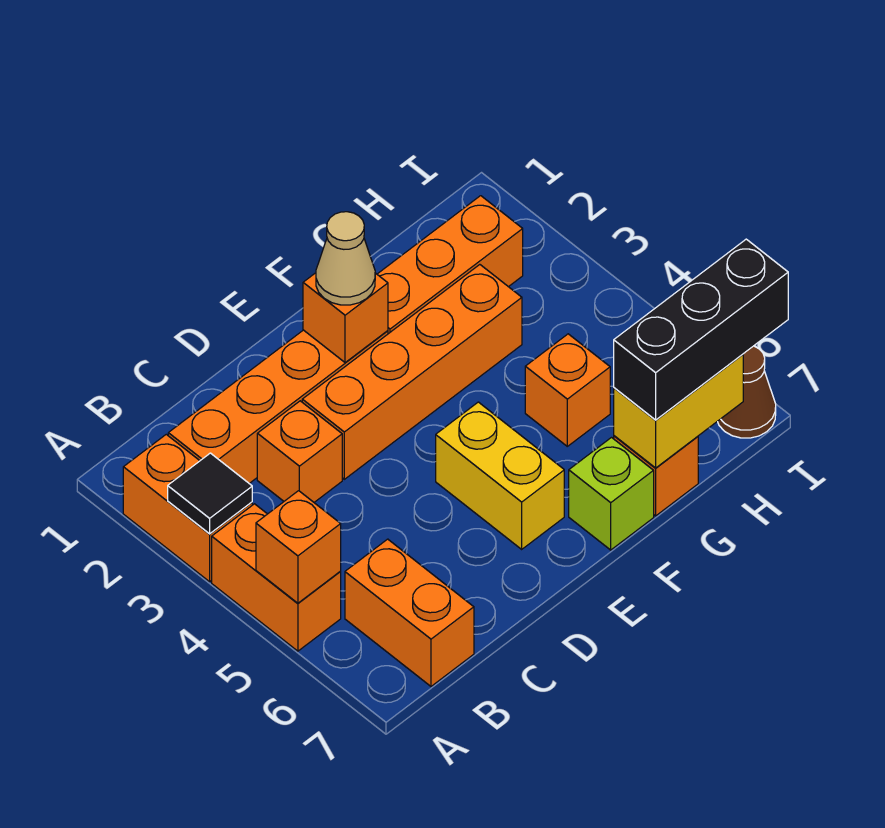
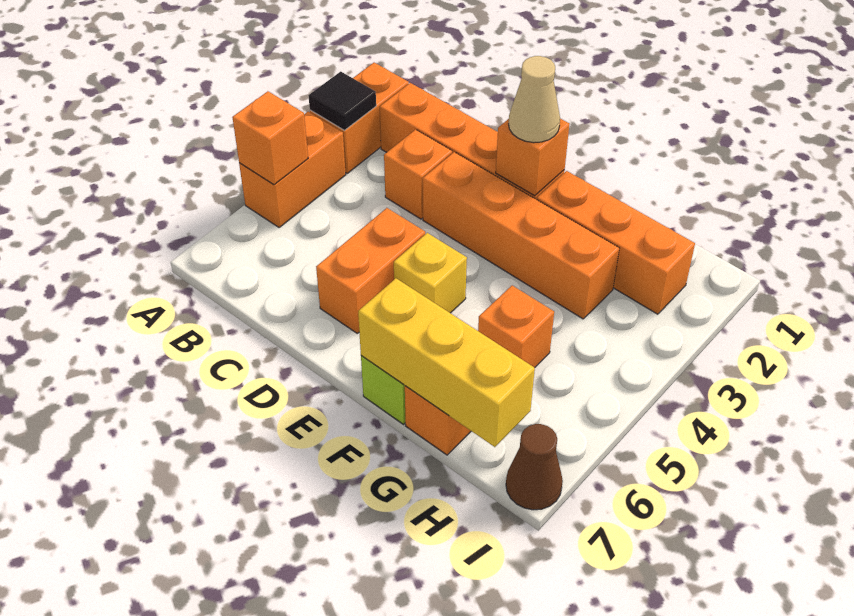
orange 1x2 brick [345,539,474,686] -> orange 1x2 brick moved to [316,208,425,333]
yellow 1x2 brick [436,402,564,549] -> yellow 1x1 brick [394,233,467,313]
yellow 1x2 brick [614,354,743,468] -> yellow 1x3 brick [358,278,535,447]
black 1x3 brick [614,239,788,420] -> none

